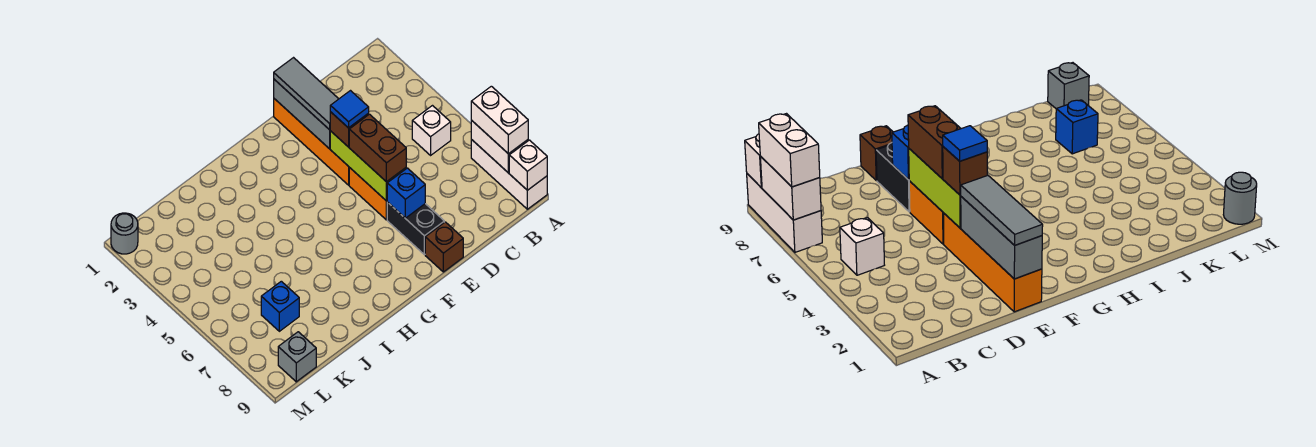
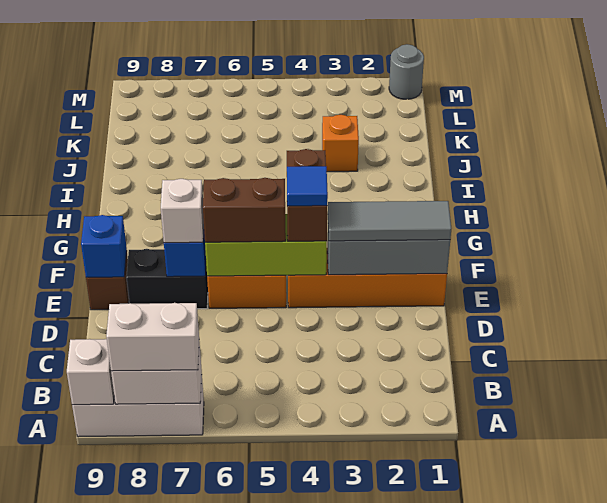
white 1x1 brick [412,106,451,155] -> white 1x1 brick moved to [161,179,204,243]
brown 1x1 brick [330,112,369,147] -> brown 1x2 brick [287,149,327,241]
none -> orange 1x1 brick [322,115,359,172]
blue 1x1 brick [261,281,299,331] -> blue 1x1 brick moved to [81,215,127,277]
grey 1x1 brick [278,332,316,382] -> none

